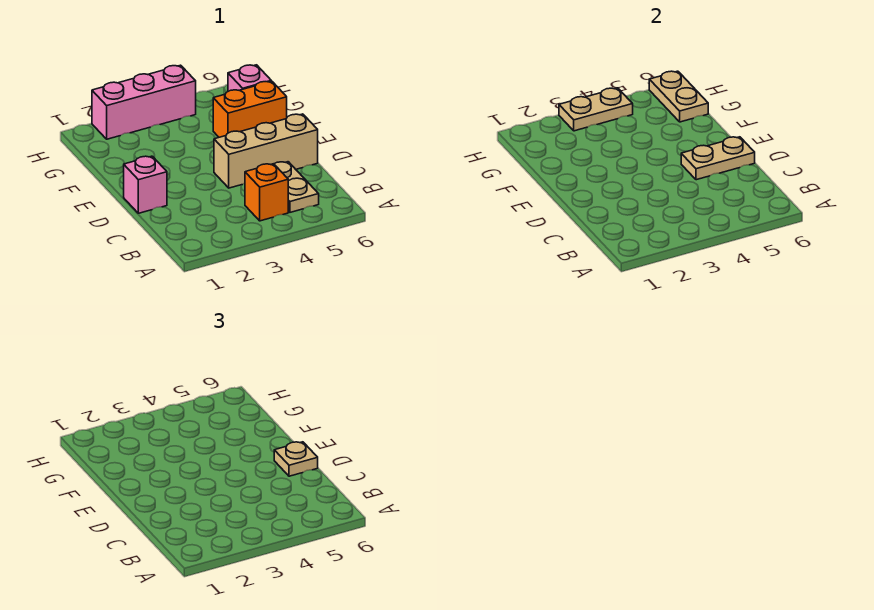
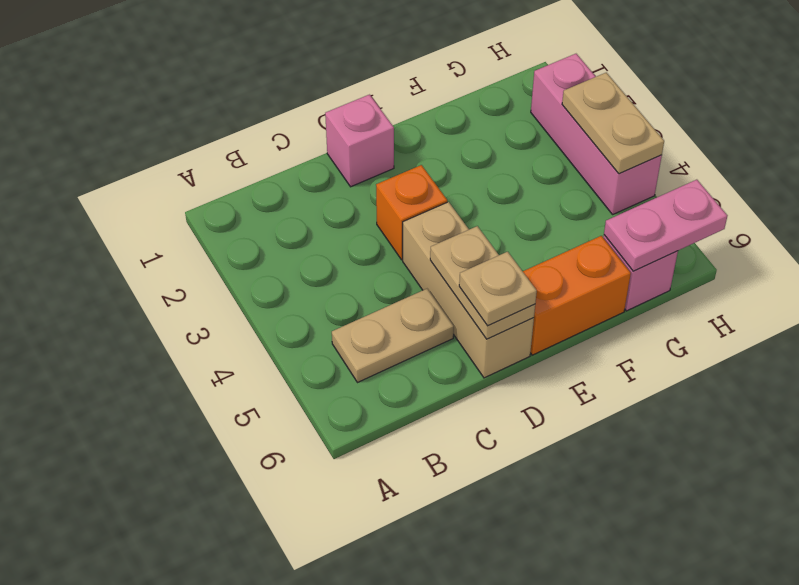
orange 1x1 brick [245,164,288,221] -> orange 1x1 brick moved to [376,165,447,260]
orange 1x2 brick [213,81,287,137] -> orange 1x2 brick turned to [523,236,631,355]
tan 1x2 plate [649,71,708,122] -> pink 1x2 plate [604,180,727,271]

